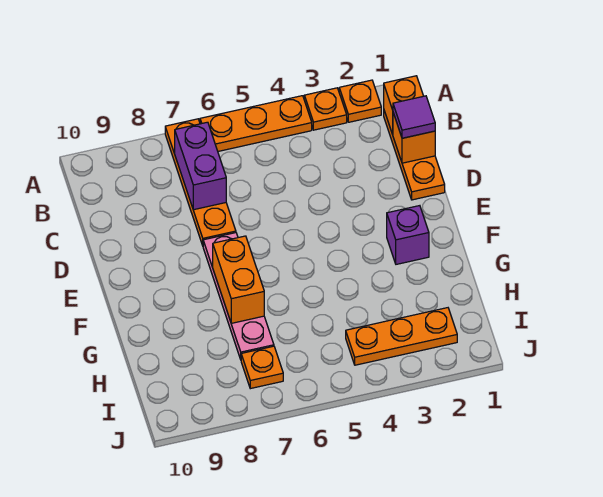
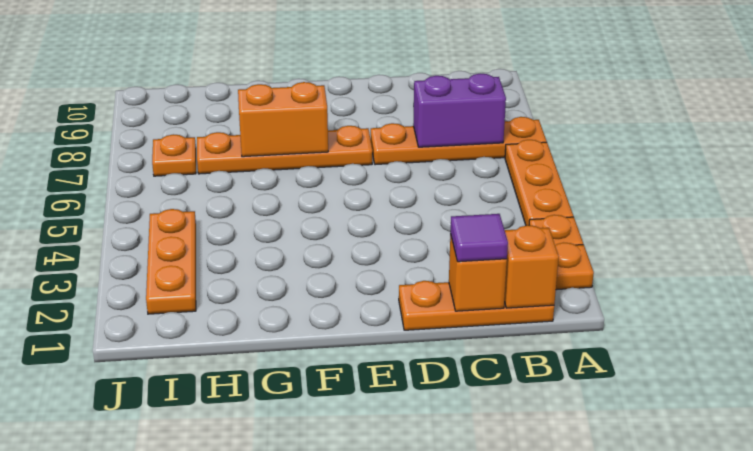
pink 1x4 plate [203,233,274,359] -> orange 1x4 plate [197,126,372,174]
purple 1x1 brick [387,206,429,264] -> none

